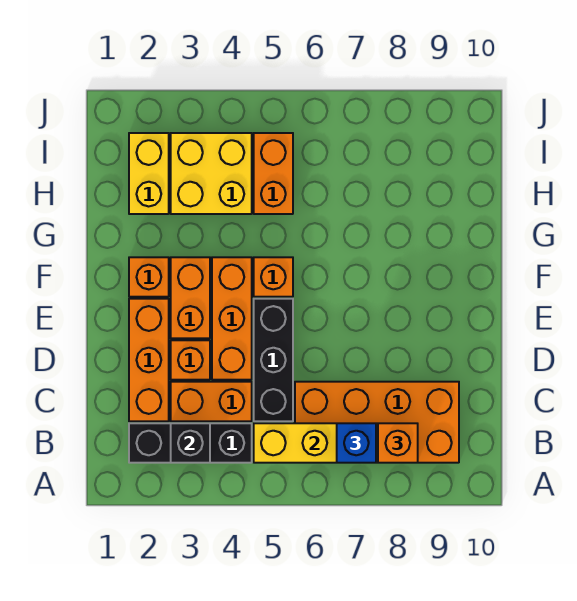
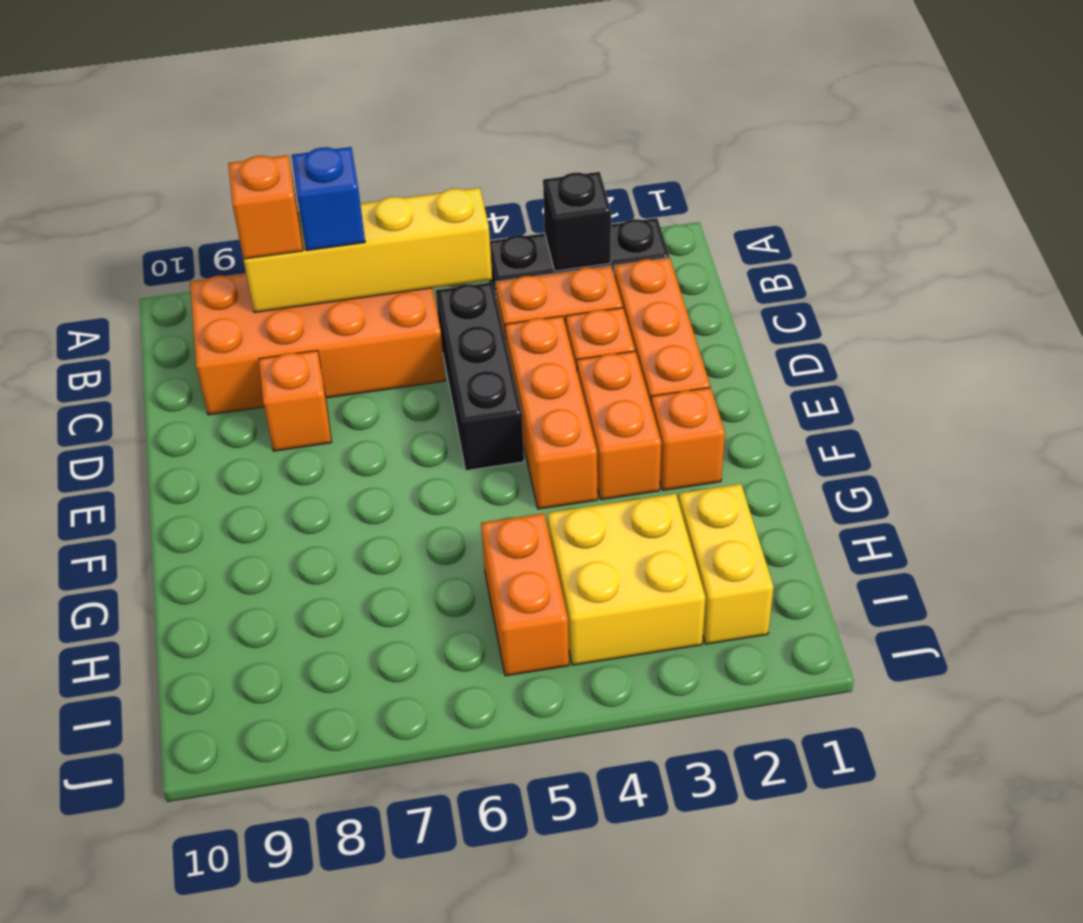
orange 1x1 brick [254,257,293,297] -> orange 1x1 brick moved to [259,350,332,451]

